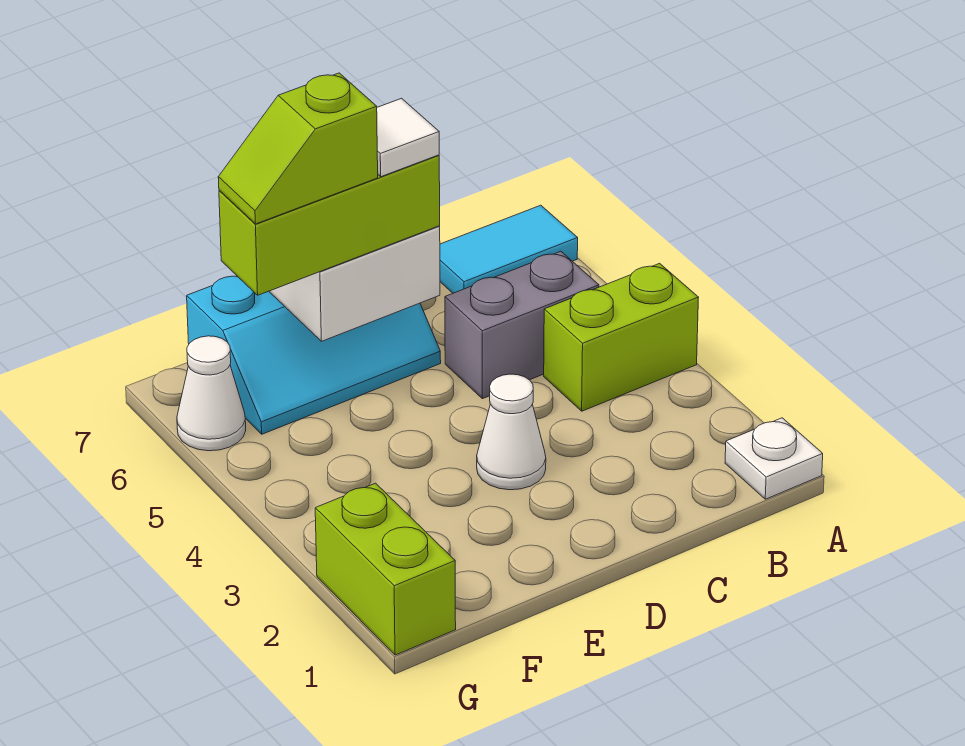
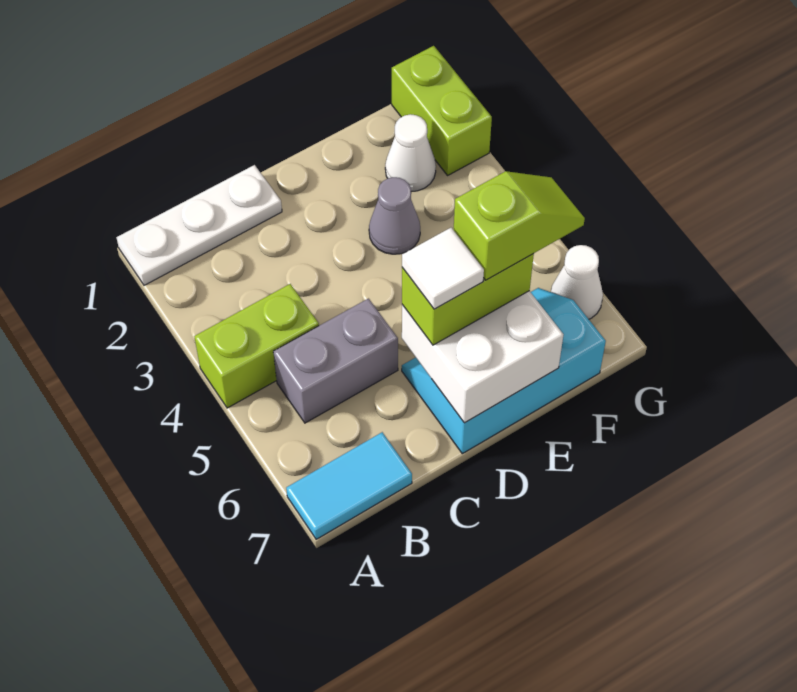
white 1x1 plate [725,418,823,499] -> white 1x3 plate [116,165,282,285]
white 1x1 cone [477,374,546,490] -> white 1x1 cone moved to [385,114,436,192]
lime 1x3 brick [219,155,440,295] -> lime 1x2 brick [402,254,534,345]
none -> grey 1x1 cone [369,177,420,254]

